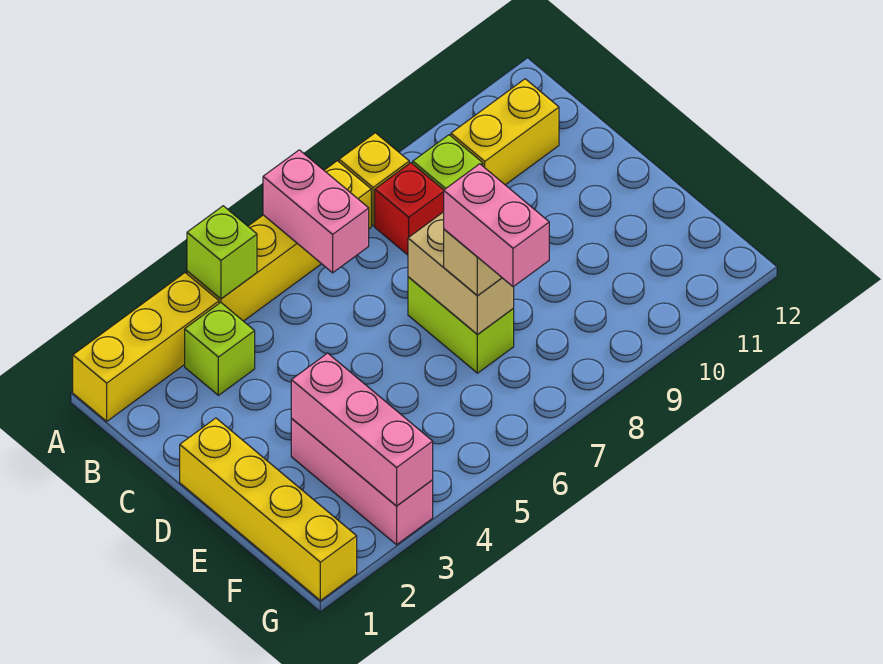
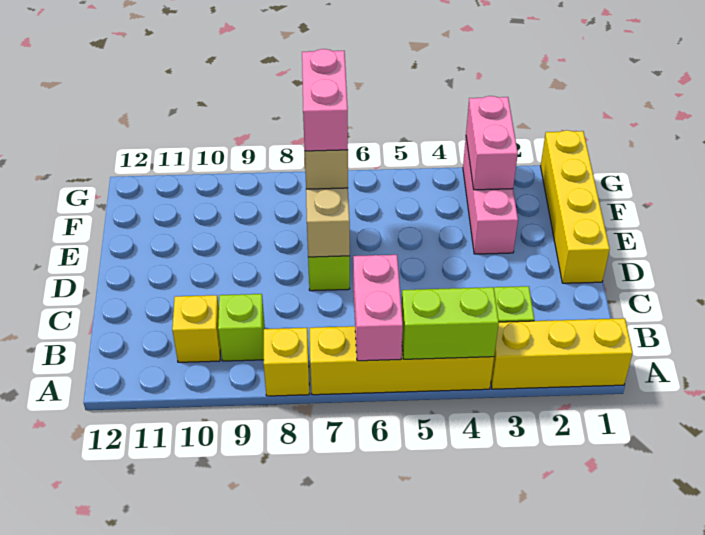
lime 1x1 brick [187,206,257,299] -> lime 1x2 brick [402,287,499,359]
red 1x1 brick [375,163,444,255] -> none
yellow 1x2 brick [451,79,559,185] -> yellow 1x1 brick [172,295,221,362]
pink 1x3 brick [291,353,433,506] -> pink 1x2 brick [466,96,518,190]

